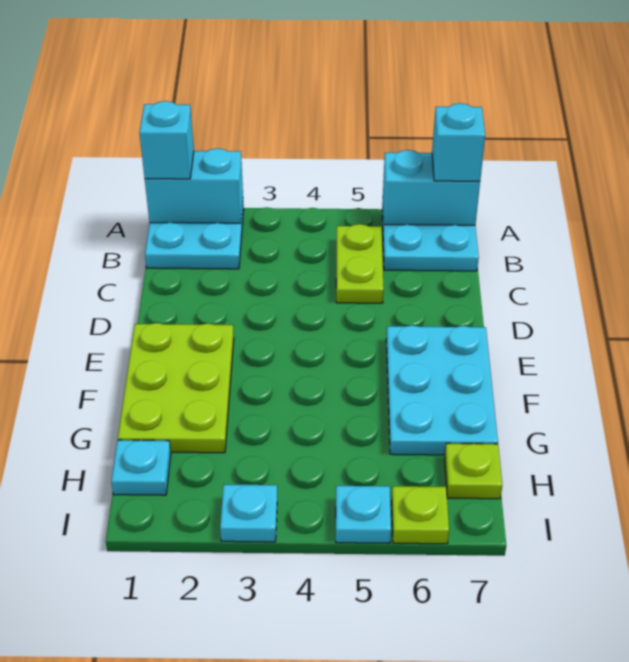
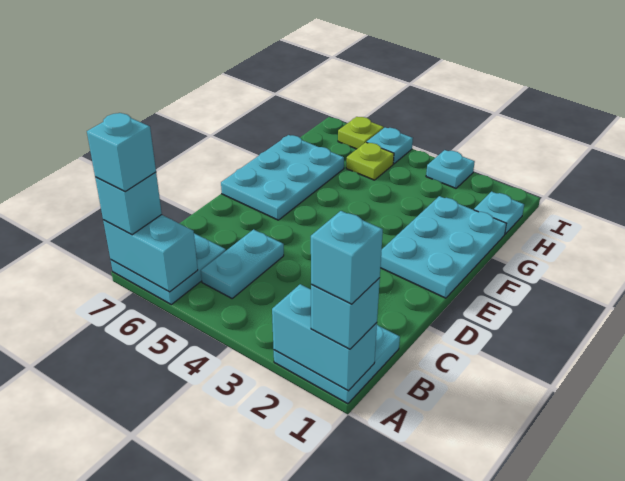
none -> cyan 1x1 brick [311,211,383,304]
none -> cyan 1x1 brick [87,113,156,192]
lime 1x2 plate [336,224,384,303] -> cyan 1x2 plate [201,229,284,298]
lime 2x3 plate [118,323,234,453] -> cyan 2x3 plate [380,196,506,298]
lime 1x1 plate [445,443,502,499] -> lime 1x1 plate moved to [346,142,394,180]

